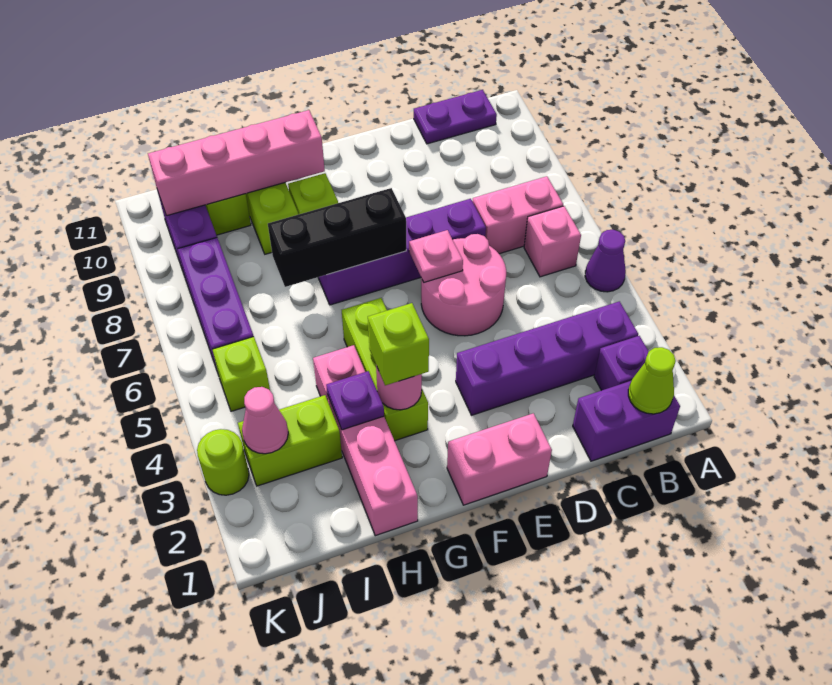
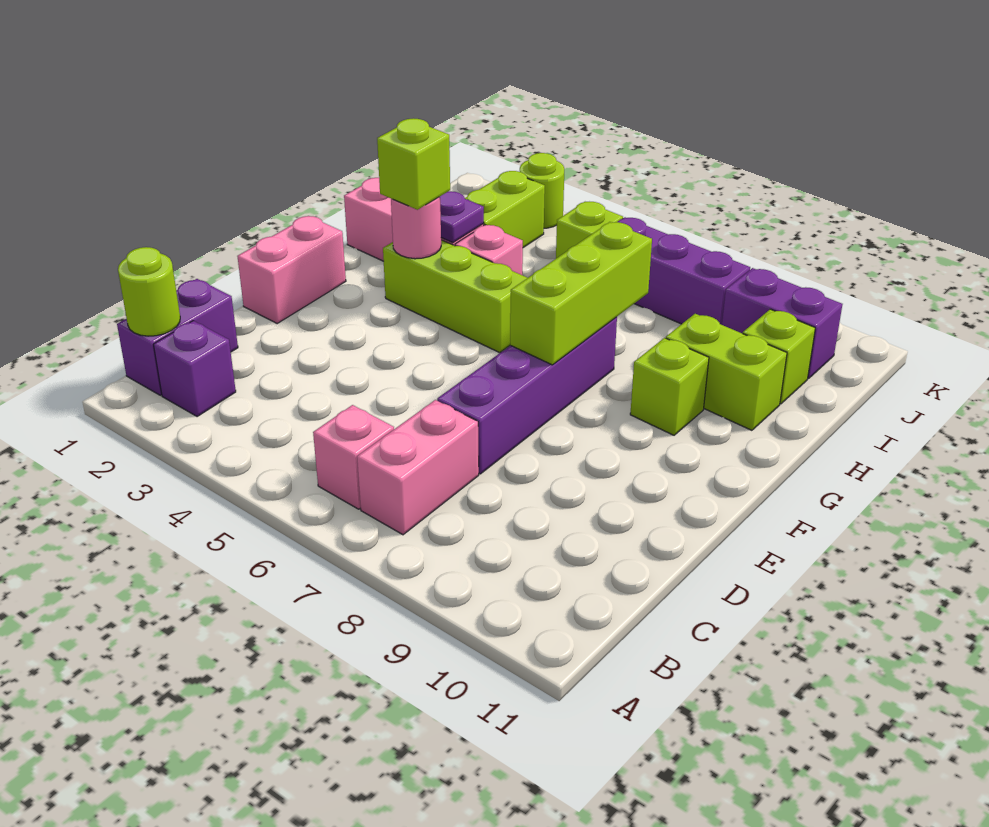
purple 1x1 cone [585,230,626,292] -> none
lime 1x1 cone [628,347,676,414] -> lime 1x1 round brick [118,247,180,336]
purple 1x4 brick [456,301,638,415] -> none
purple 1x2 plate [414,90,497,144] -> none
pink 2x2 round brick [421,234,506,336] -> none
pink 1x1 plate [409,230,463,282] -> none
black 1x3 brick [268,188,406,287] -> lime 1x3 brick [510,222,652,365]
pink 1x4 brick [148,110,325,216] -> none
pink 1x1 cone [242,387,288,454] -> none

